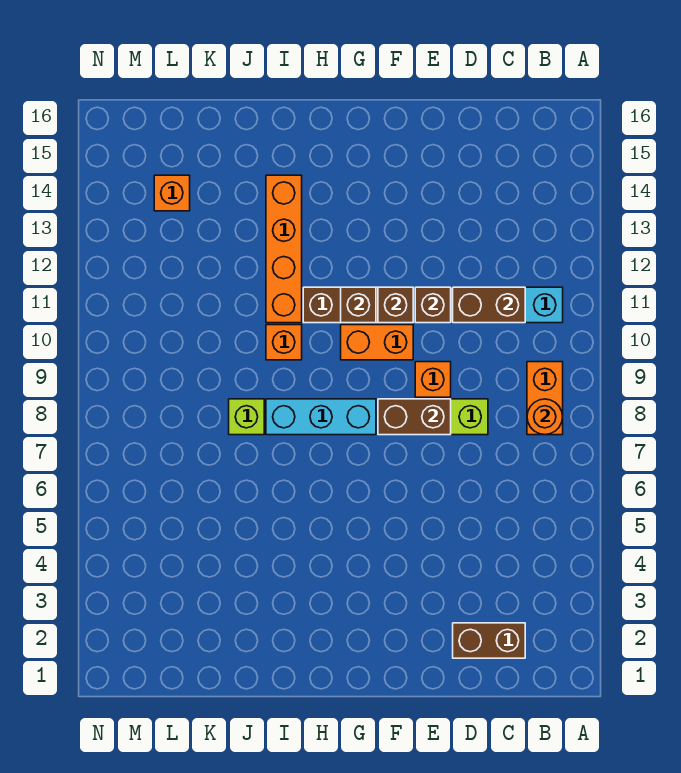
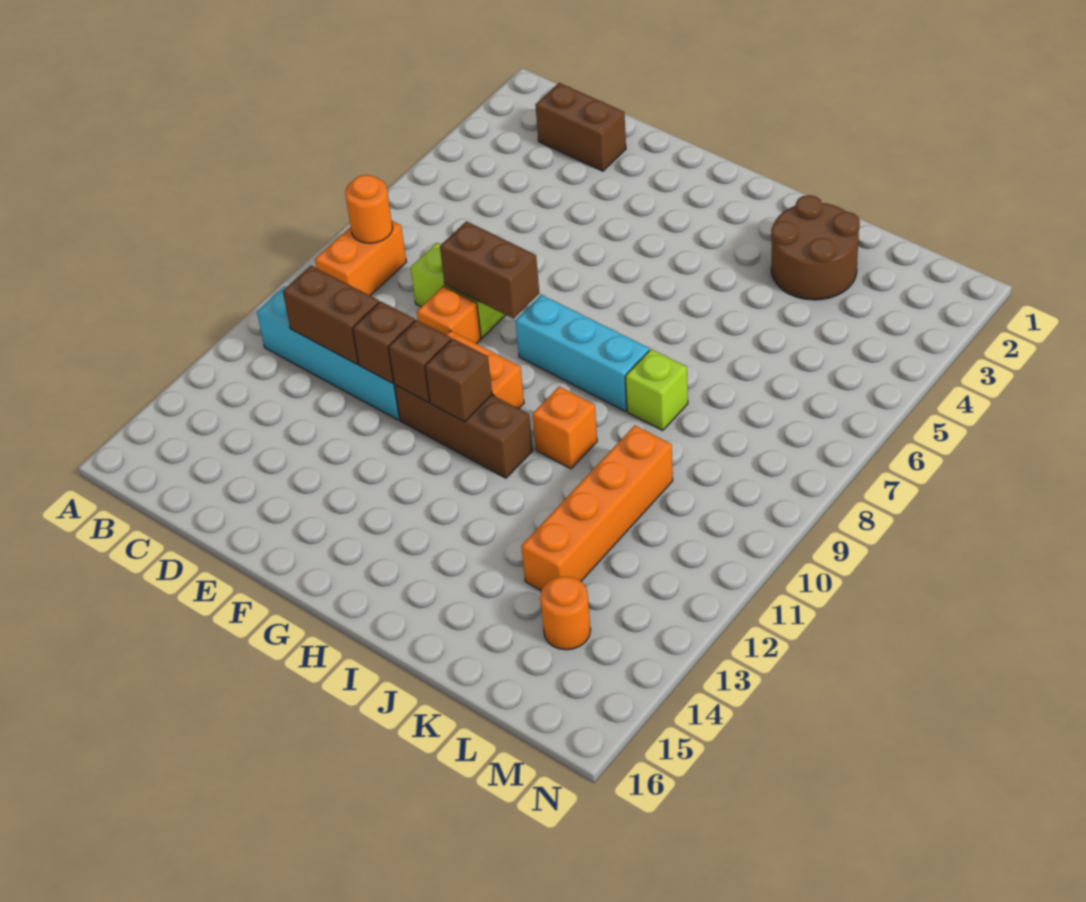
orange 1x4 brick [266,175,302,323] -> orange 1x4 brick moved to [521,426,673,590]
none -> brown 2x2 round brick [771,195,860,300]
orange 1x1 brick [154,175,190,211] -> orange 1x1 round brick [540,576,591,650]

